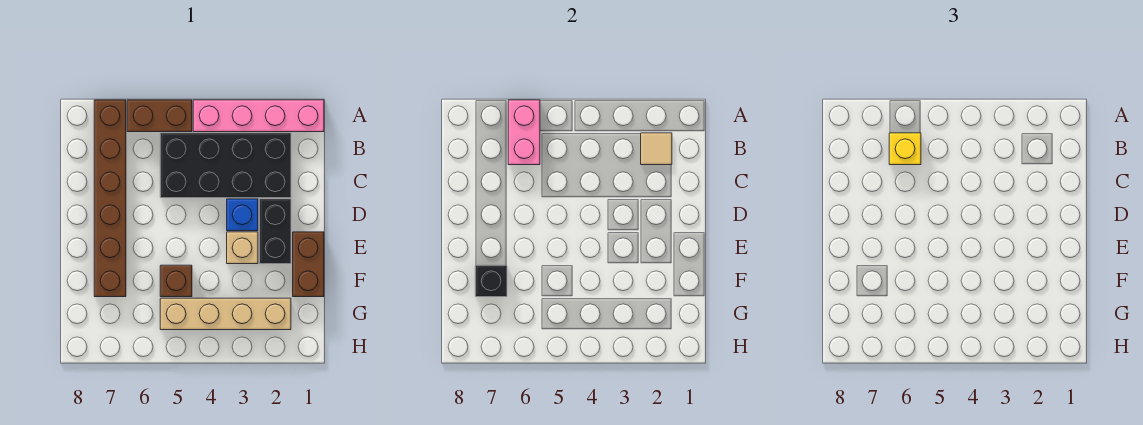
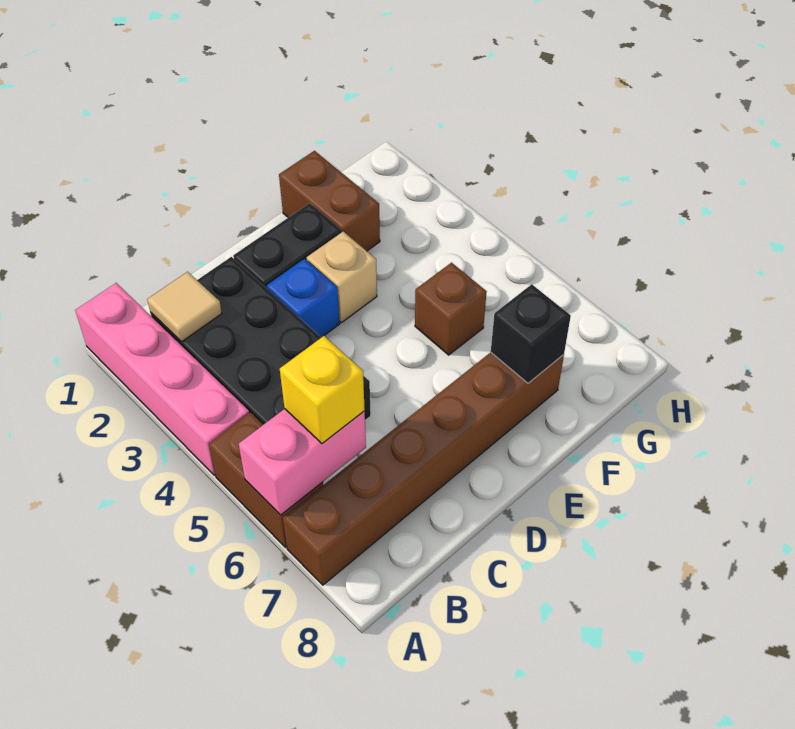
brown 1x2 brick [293,232,324,297] -> brown 1x2 brick turned to [279,151,380,251]
tan 1x4 brick [160,298,291,330] -> none

